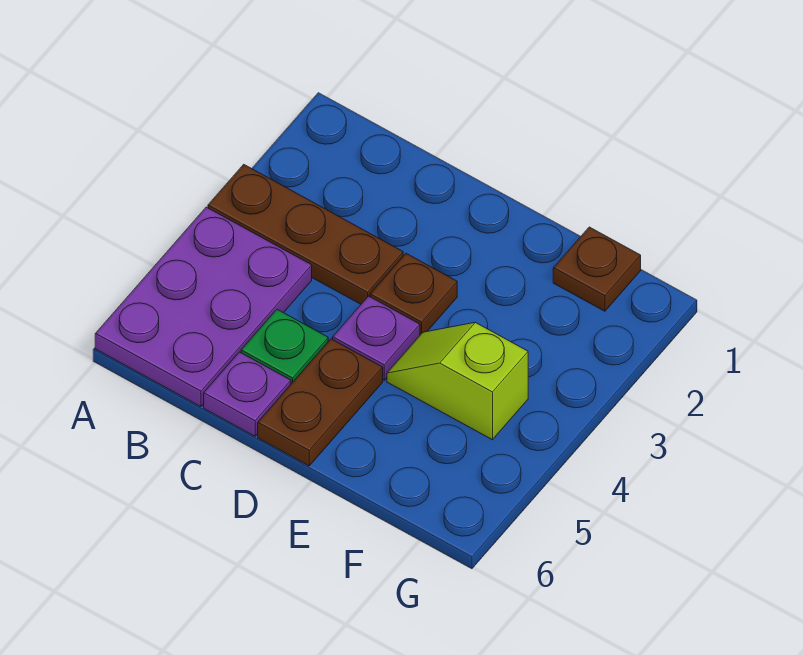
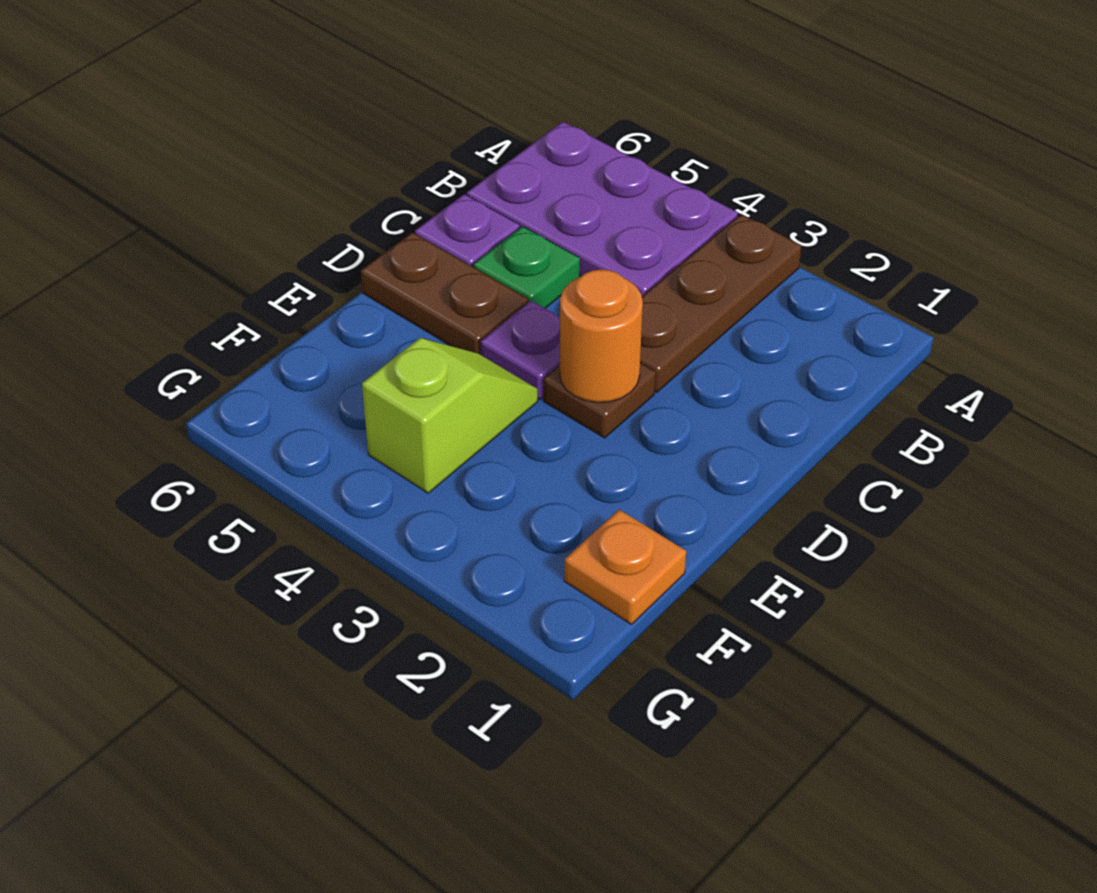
none -> orange 1x1 round brick [560,269,643,403]
brown 1x1 plate [553,227,641,311] -> orange 1x1 plate [564,510,686,625]

